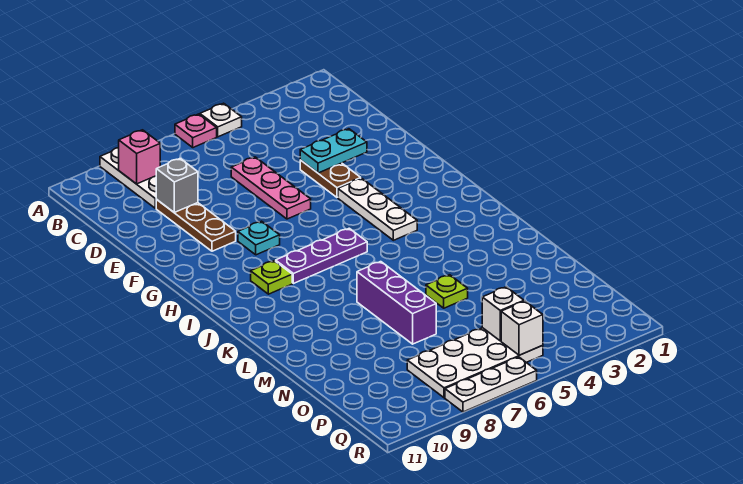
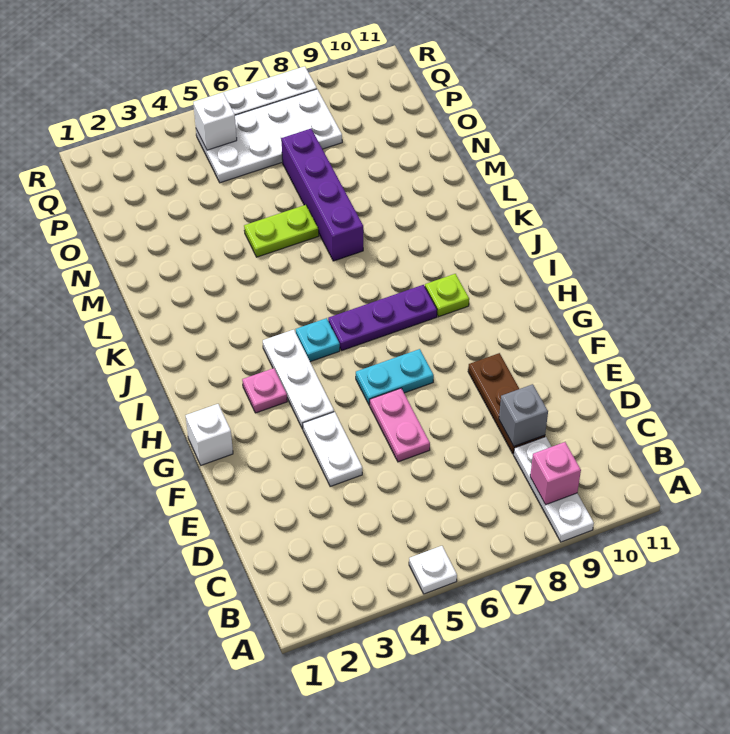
pink 1x1 plate [175,114,217,148] -> pink 1x1 plate moved to [242,368,287,413]
pink 1x3 plate [231,157,311,219] -> pink 1x2 plate [370,388,430,462]
cyan 1x2 plate [300,129,367,173] -> cyan 1x2 plate moved to [356,349,434,405]
brown 1x2 plate [300,160,361,197] -> white 1x2 plate [303,412,362,486]
cyan 1x1 plate [238,221,280,255] -> cyan 1x1 plate moved to [296,318,340,362]
purple 1x3 brick [357,262,436,344] -> purple 1x4 brick [281,129,363,261]
lime 1x1 plate [426,275,468,308] -> lime 1x2 plate [244,205,319,257]
white 1x1 brick [482,287,524,341] -> white 1x1 brick moved to [186,404,233,465]

